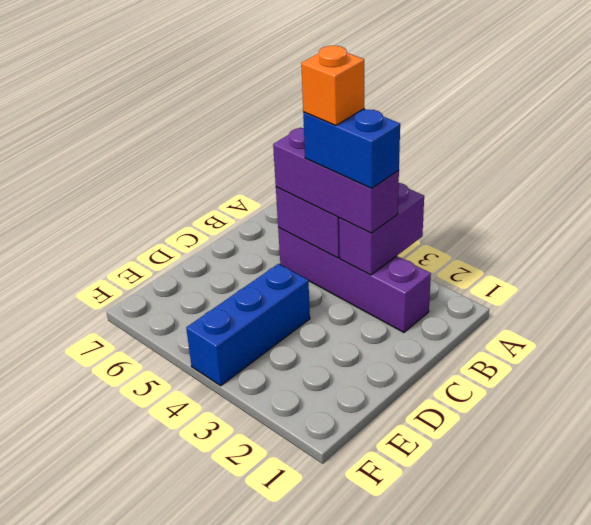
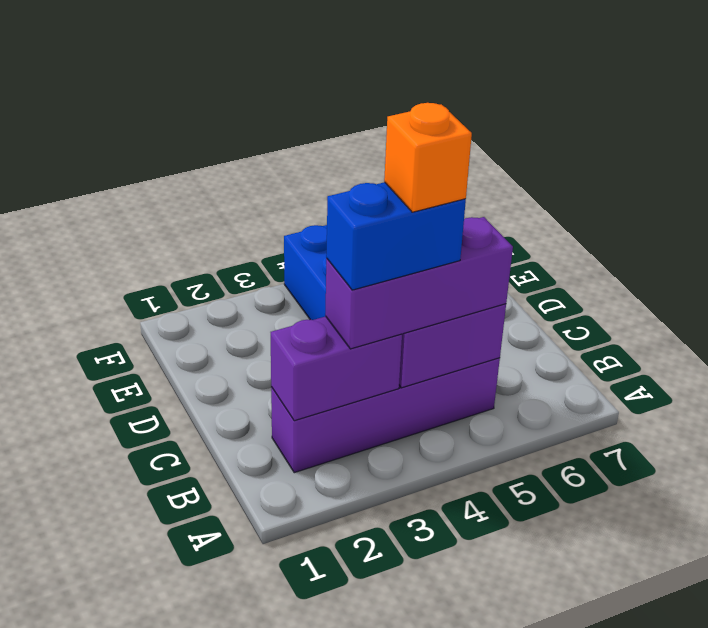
purple 1x2 brick [339,183,424,275] -> purple 1x2 brick turned to [271,316,402,421]

